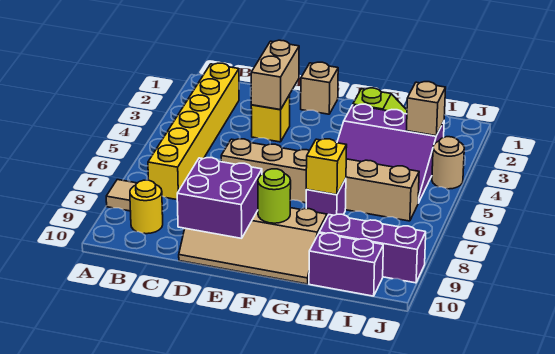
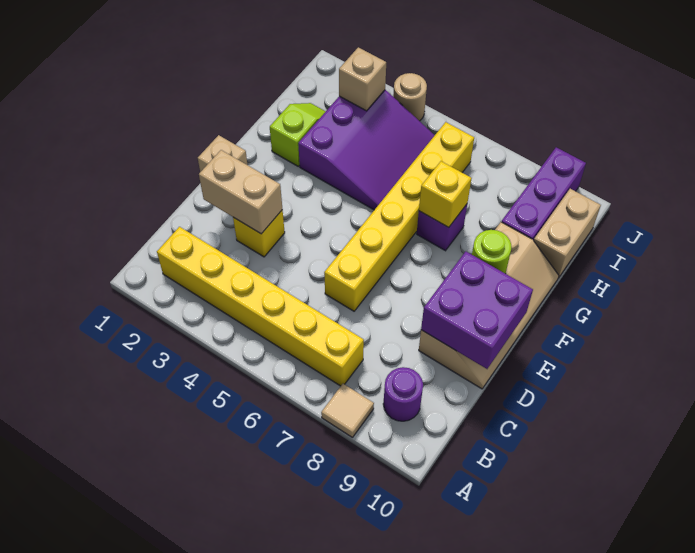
yellow 1x1 round brick [130,180,163,234] -> purple 1x1 round brick [383,367,423,421]
tan 1x6 brick [221,139,419,221] -> yellow 1x6 brick [324,122,474,311]
purple 1x2 brick [309,233,383,296] -> tan 1x2 brick [534,189,601,278]

